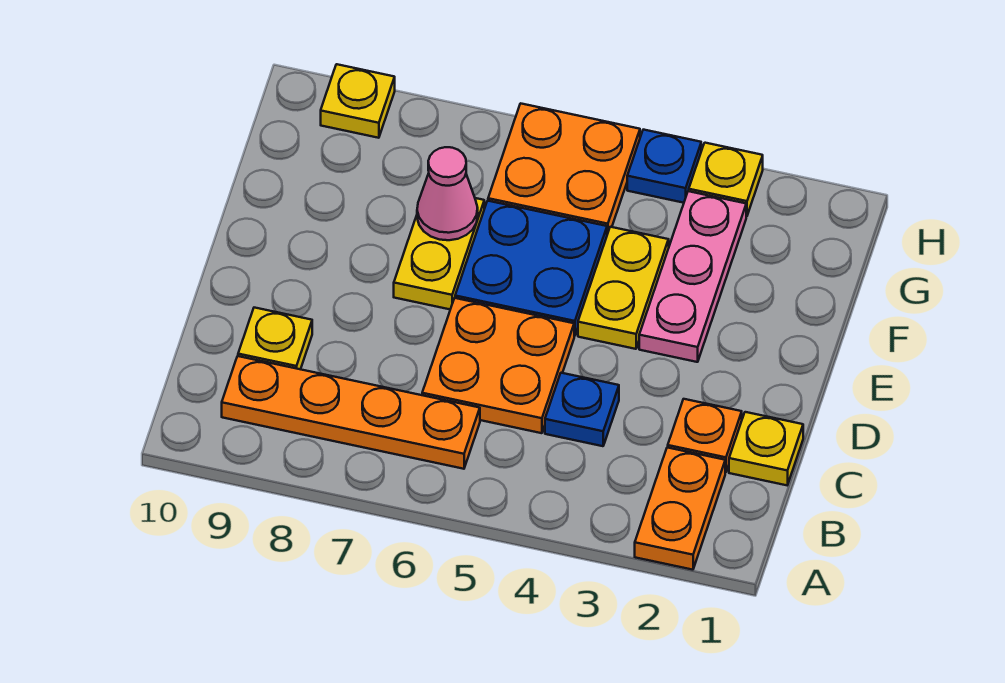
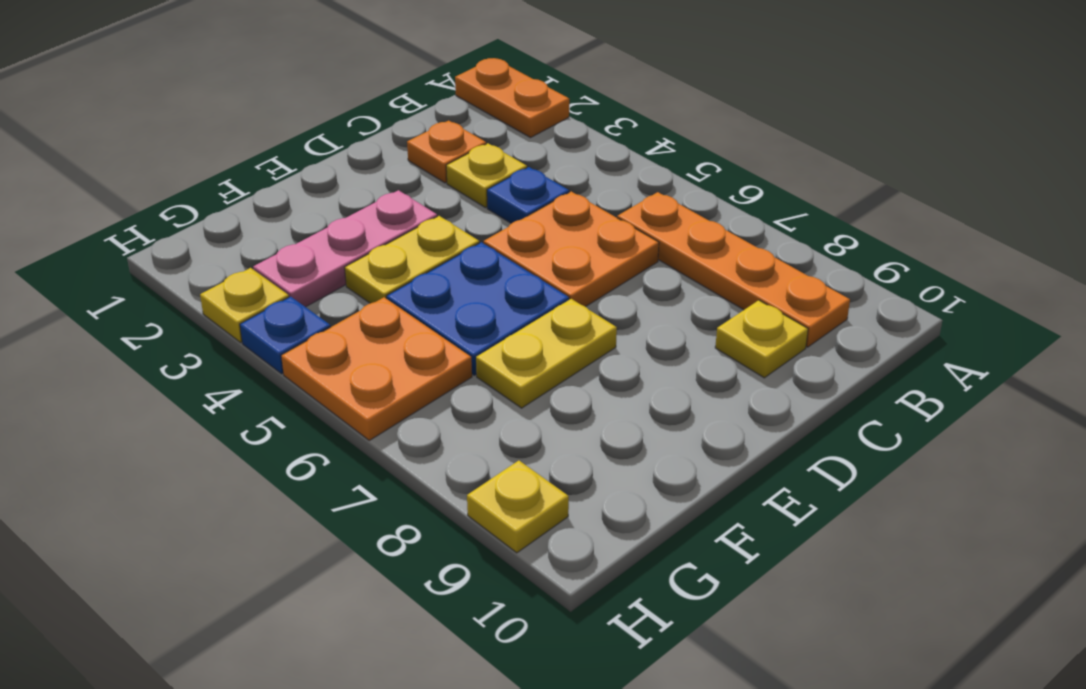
orange 1x2 plate [635,447,725,570] -> orange 1x2 plate turned to [455,58,569,138]
yellow 1x1 plate [729,412,803,485] -> yellow 1x1 plate moved to [446,143,527,208]
pink 1x1 cone [417,147,478,240] -> none

